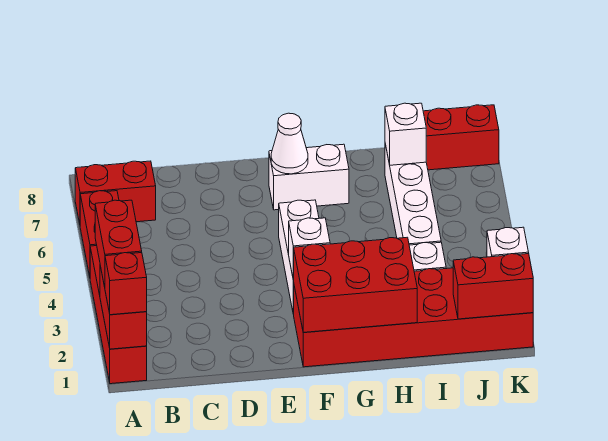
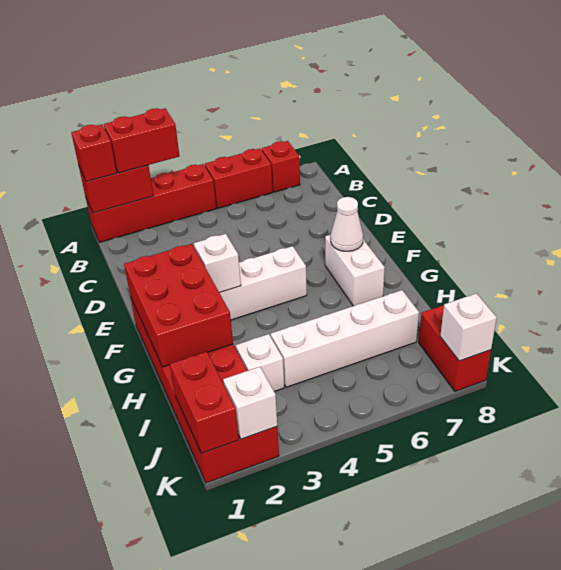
red 1x2 brick [75,161,156,223] -> red 1x1 brick [262,141,300,192]
white 1x1 brick [385,103,426,165] -> white 1x1 brick moved to [440,293,497,361]

